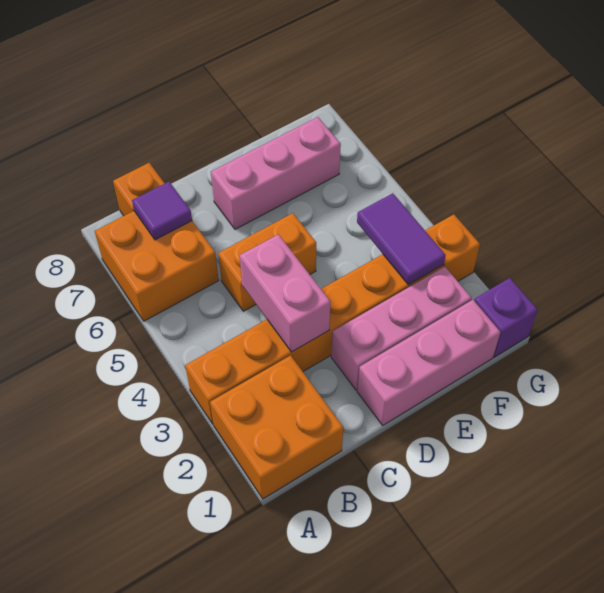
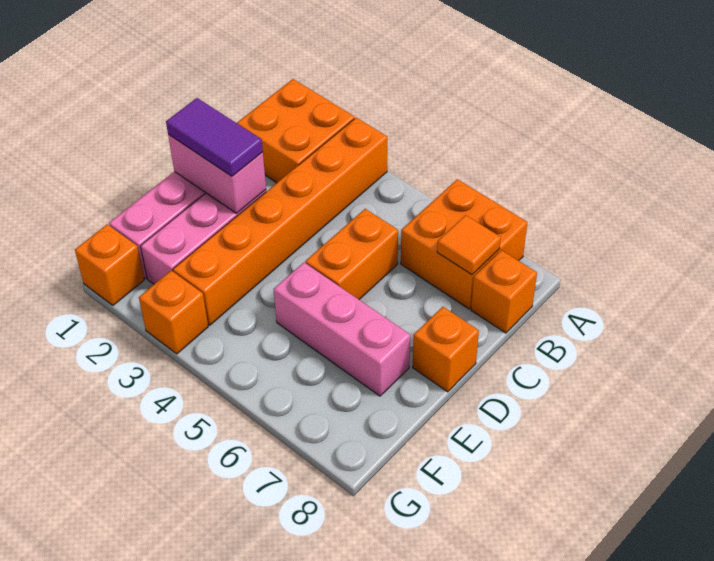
purple 1x1 tile [132,182,192,240] -> orange 1x1 tile [437,215,501,275]
pink 1x2 brick [240,234,331,352] -> pink 1x2 brick moved to [168,134,266,213]
pink 1x3 brick [211,117,341,229] -> pink 1x3 brick turned to [274,263,410,396]
none -> orange 1x1 brick [413,307,479,392]
purple 1x2 tile [357,193,446,285] -> purple 1x2 tile moved to [166,98,263,176]
purple 1x1 brick [474,278,538,357] -> orange 1x1 brick [75,224,144,305]

